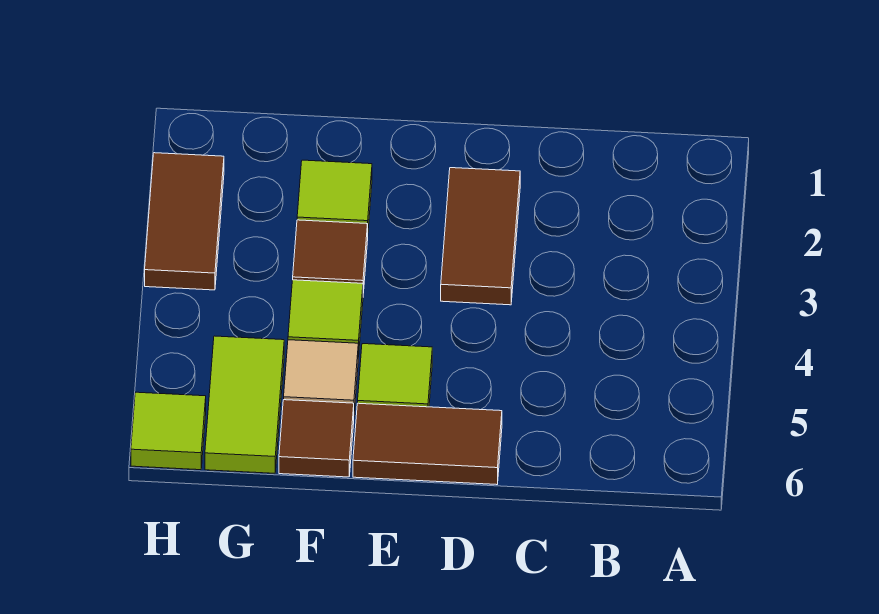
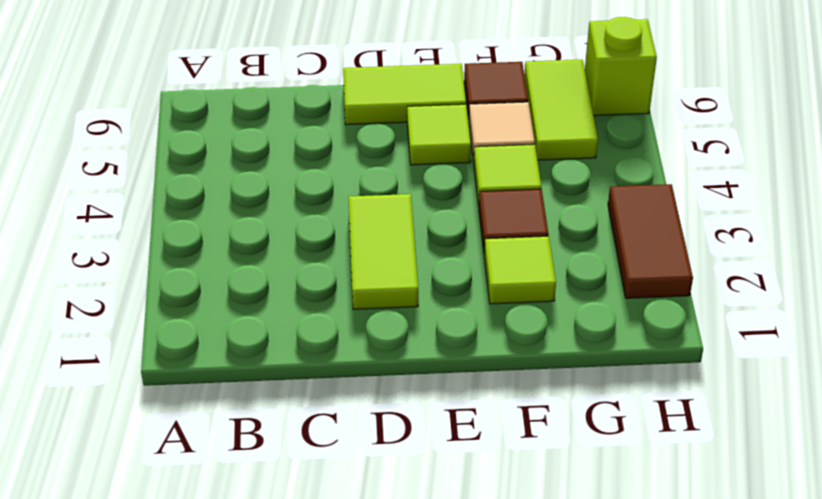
brown 1x2 tile [441,168,520,305] -> lime 1x2 tile [348,194,418,309]
brown 1x2 tile [353,403,502,485] -> lime 1x2 tile [343,64,466,125]
lime 1x1 tile [131,392,206,470] -> lime 1x1 brick [585,17,657,116]

